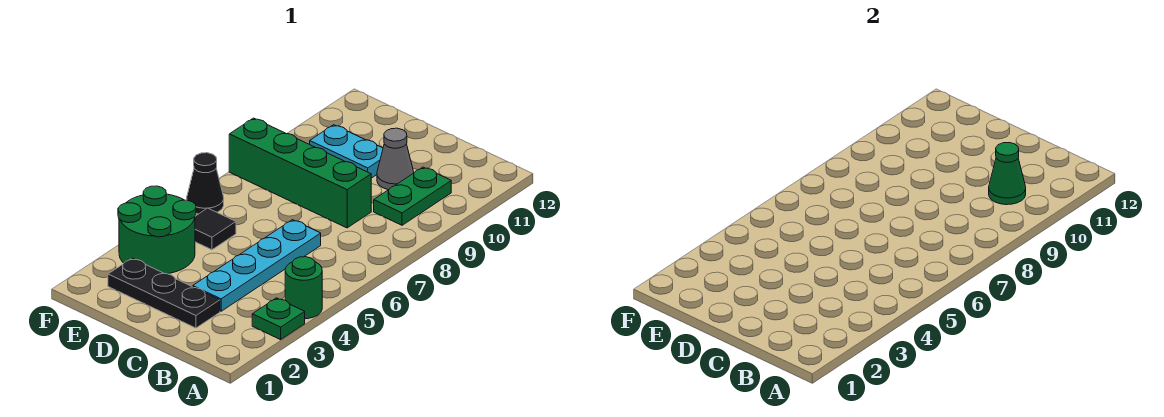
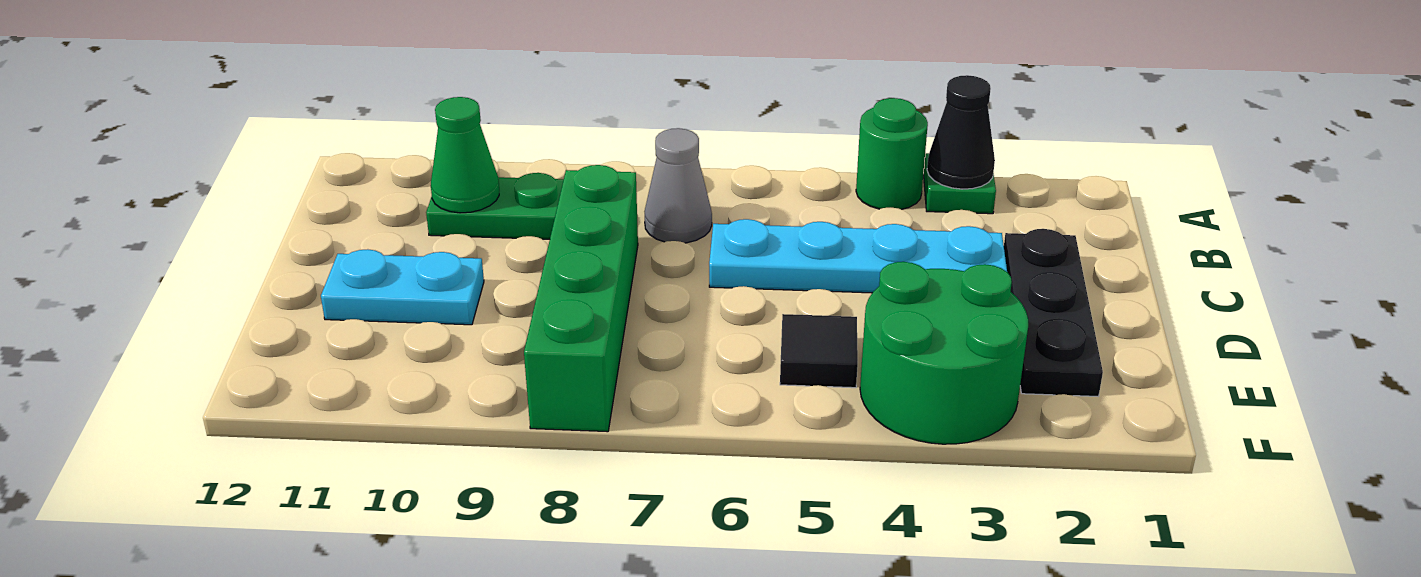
grey 1x1 cone [377,128,414,190] -> grey 1x1 cone moved to [644,128,712,243]
cyan 1x2 plate [310,125,383,178] -> cyan 1x2 plate turned to [321,249,484,325]
black 1x1 cone [187,153,224,214] -> black 1x1 cone moved to [927,75,995,189]

